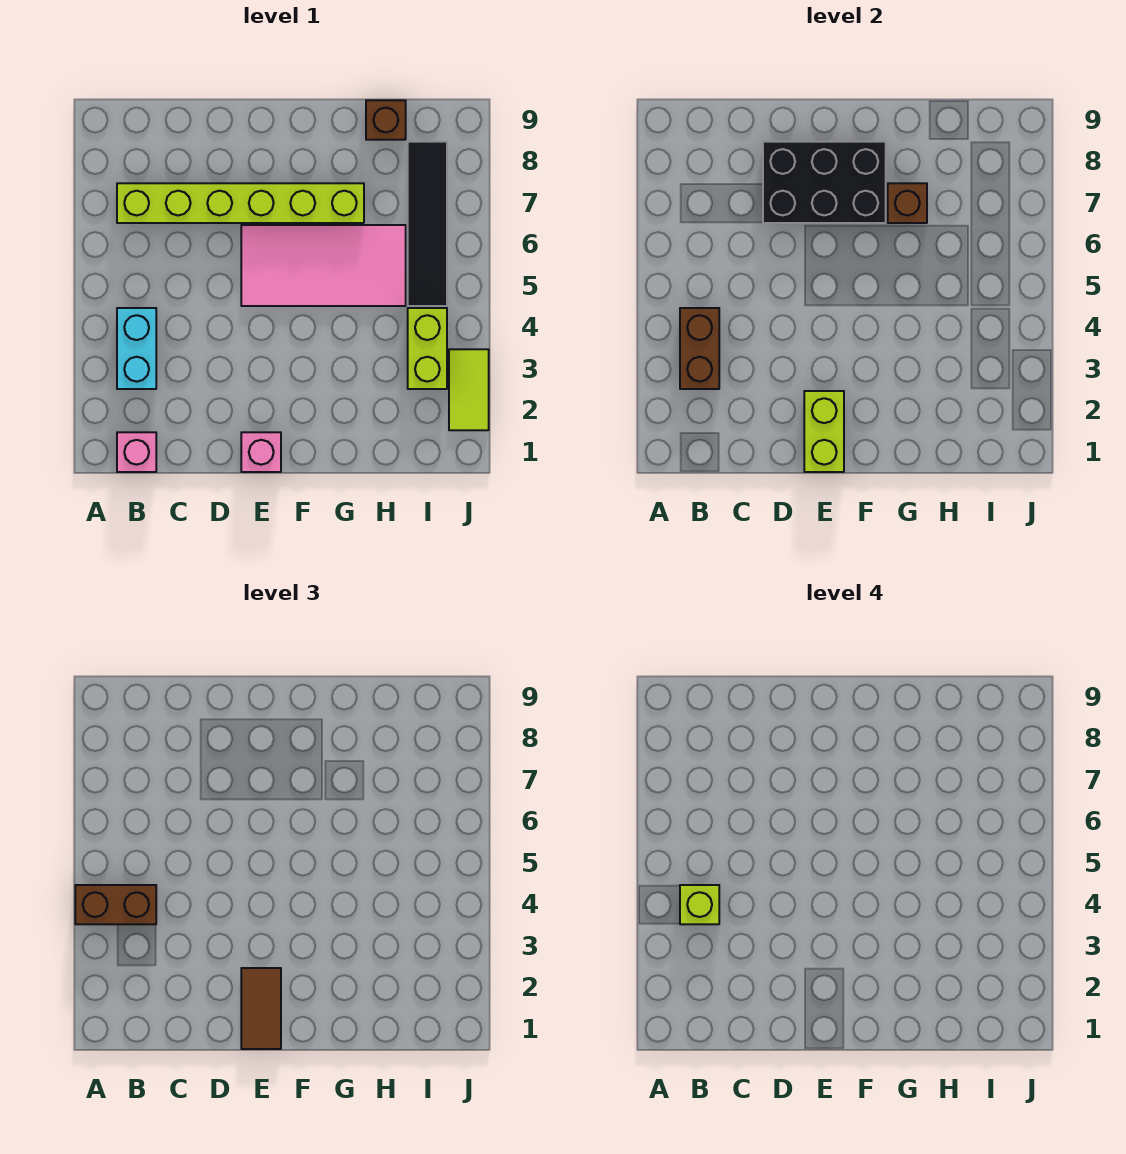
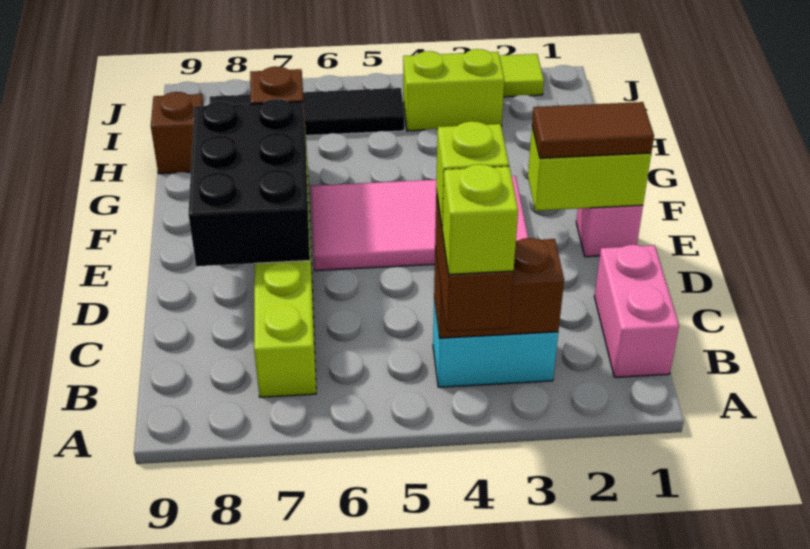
none -> lime 1x1 brick [442,164,518,274]
pink 1x1 brick [117,432,156,472] -> pink 1x2 brick [594,245,679,377]
pink 2x4 tile [241,225,406,306] -> pink 2x4 tile turned to [311,176,528,271]

